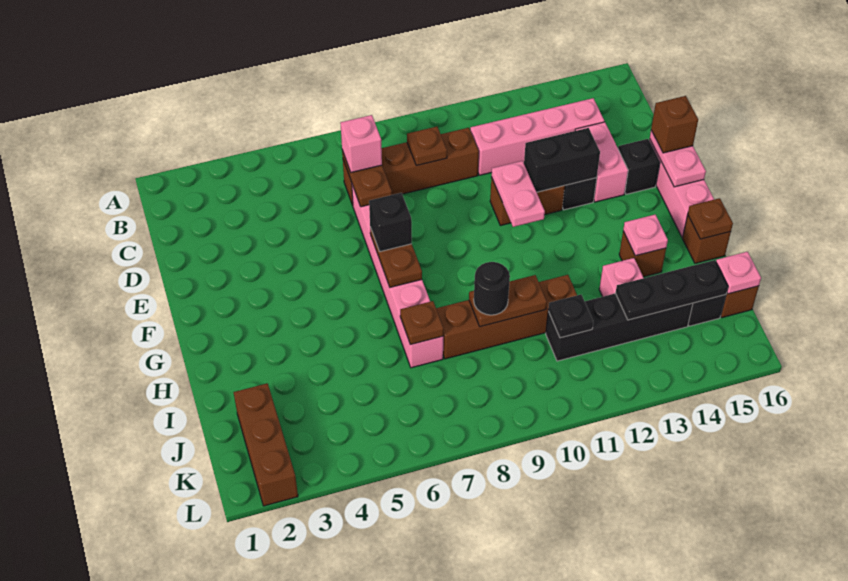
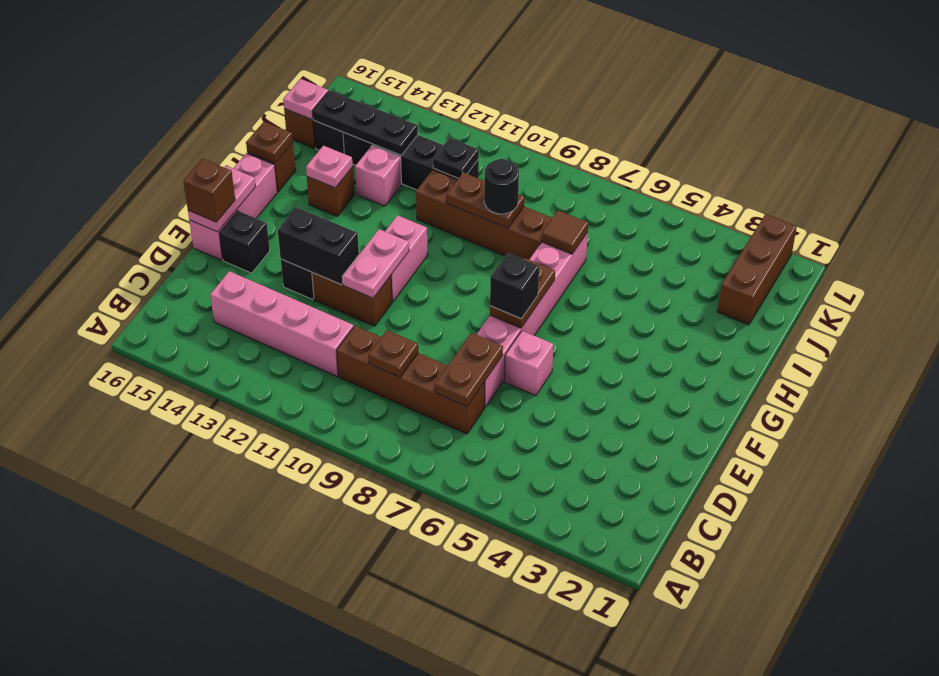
pink 1x1 brick [340,115,382,172] -> pink 1x1 brick moved to [505,331,554,396]
pink 1x2 brick [575,122,628,202] -> pink 1x2 brick moved to [385,215,428,302]
brown 1x1 plate [400,301,444,345] -> brown 1x1 tile [542,210,588,254]

